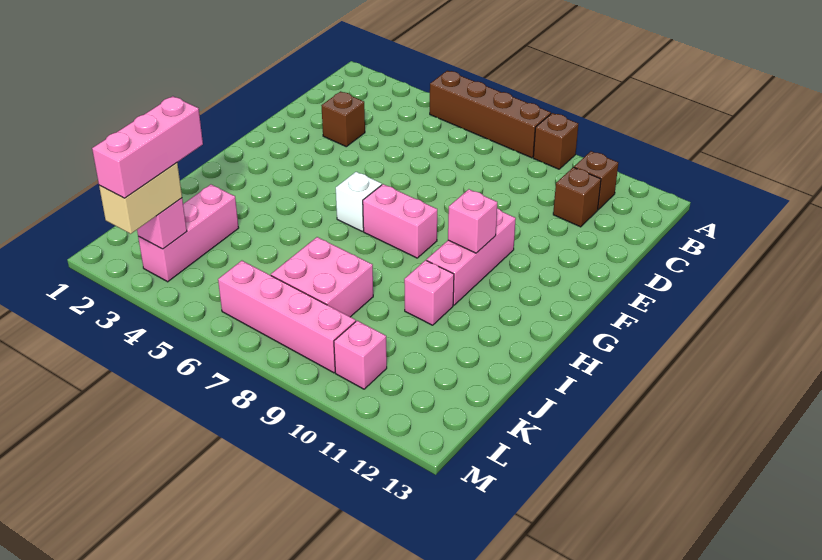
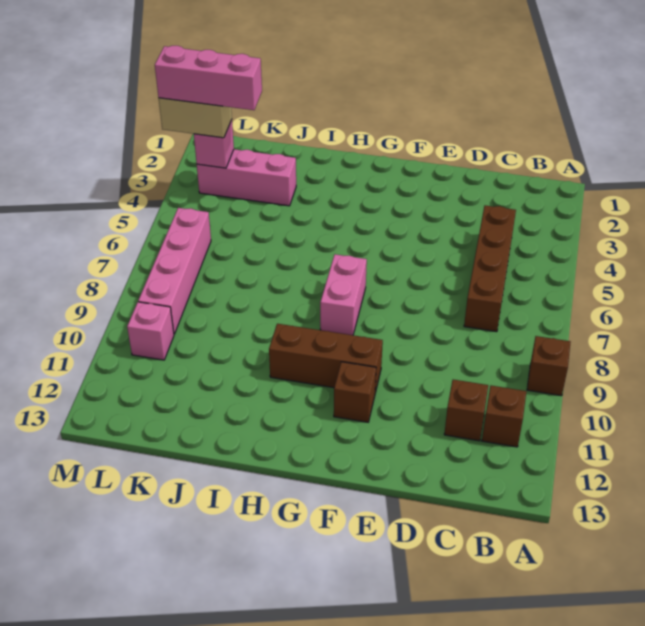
brown 1x4 brick [430,71,551,158] -> brown 1x4 brick moved to [464,205,516,332]
brown 1x1 brick [321,91,365,147] -> brown 1x1 brick moved to [334,362,376,422]
pink 1x3 brick [427,208,516,305] -> brown 1x3 brick [269,324,383,393]
white 1x1 brick [336,172,382,231] -> none
pink 1x1 brick [448,189,497,253] -> none
pink 1x1 brick [404,260,454,325] -> none
pink 2x2 brick [271,237,373,317] -> none

